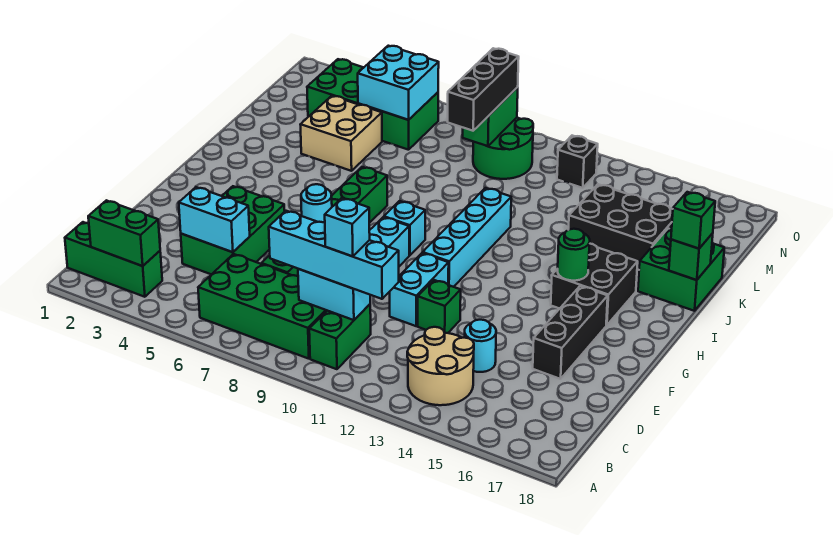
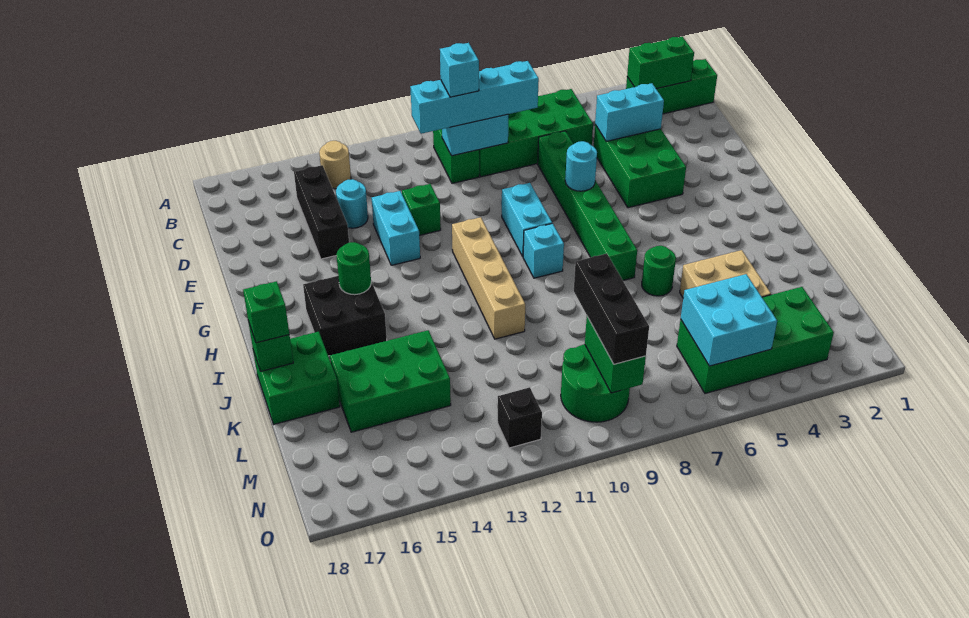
tan 2x2 round brick [407,327,474,405] -> tan 1x1 round brick [319,141,351,189]
cyan 1x2 brick [390,253,449,326] -> cyan 1x2 brick moved to [372,191,420,265]
black 1x3 brick [533,286,608,379] -> black 1x3 brick moved to [294,165,349,259]
cyan 1x4 brick [423,188,511,287] -> tan 1x4 brick [452,217,525,339]
none -> green 1x1 round brick [642,246,676,296]
black 2x3 brick [568,184,673,270] -> green 2x3 brick [330,330,451,432]

